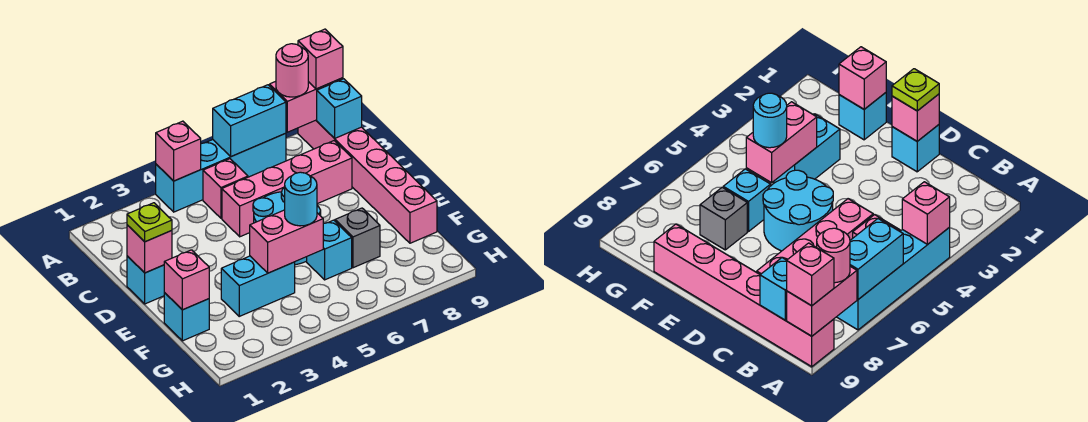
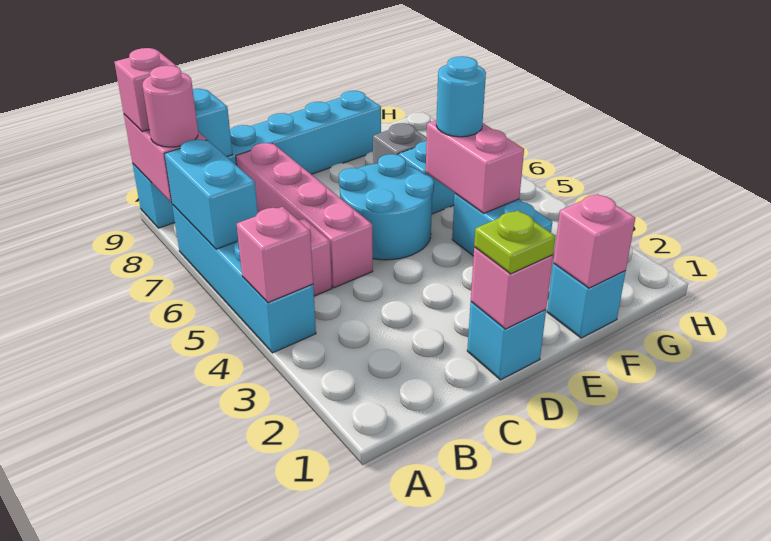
pink 1x6 brick [298,120,437,243] -> cyan 1x6 brick [133,91,381,228]

